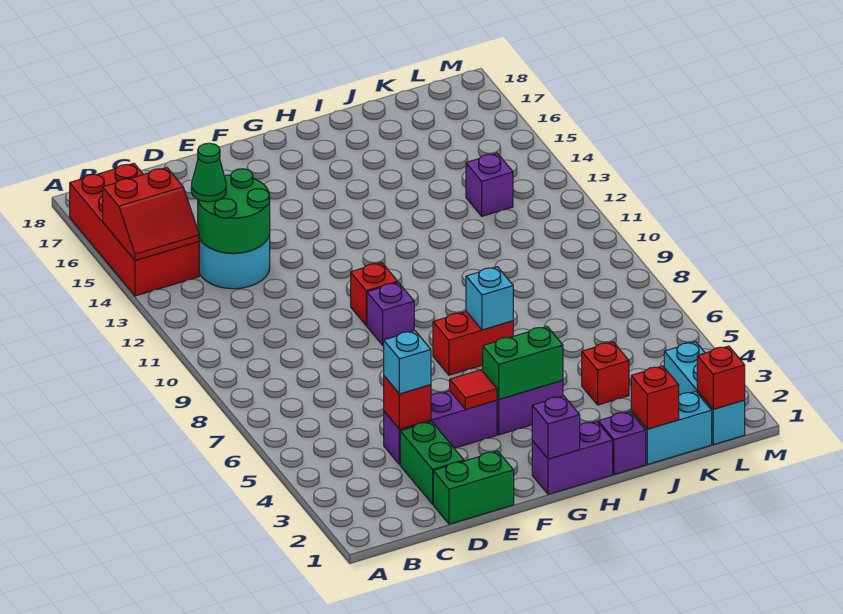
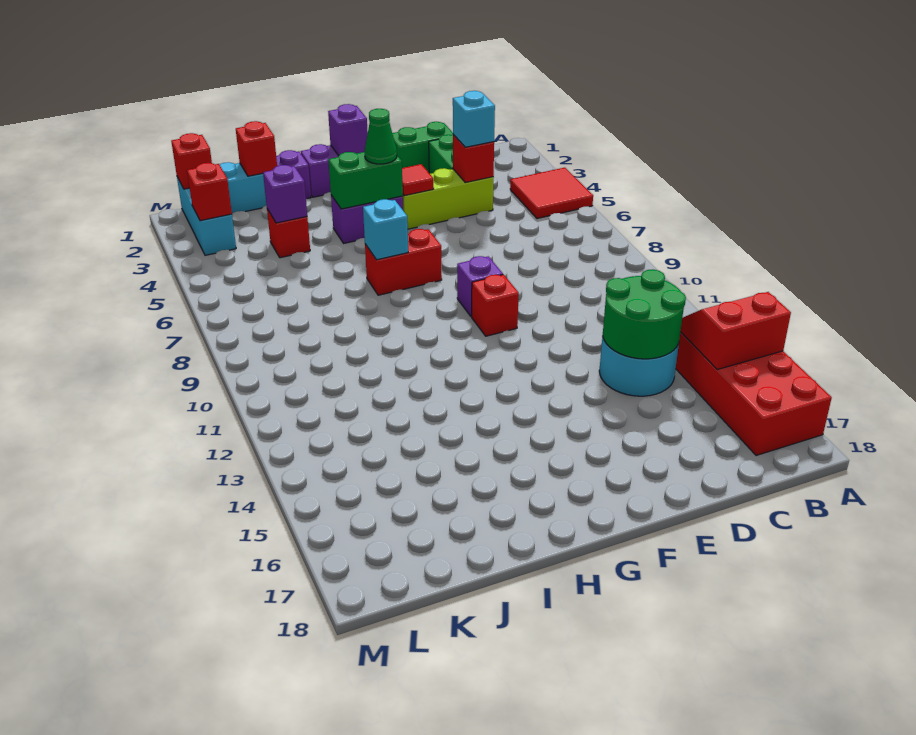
none -> red 2x2 tile [510,168,593,219]
green 1x1 cone [191,143,226,202] -> green 1x1 cone moved to [365,109,397,164]
purple 1x3 brick [384,391,497,465] -> lime 1x3 brick [403,168,494,229]
purple 1x1 brick [466,153,513,216] -> purple 1x1 brick moved to [263,165,307,223]
none -> red 1x1 brick [187,163,232,221]

